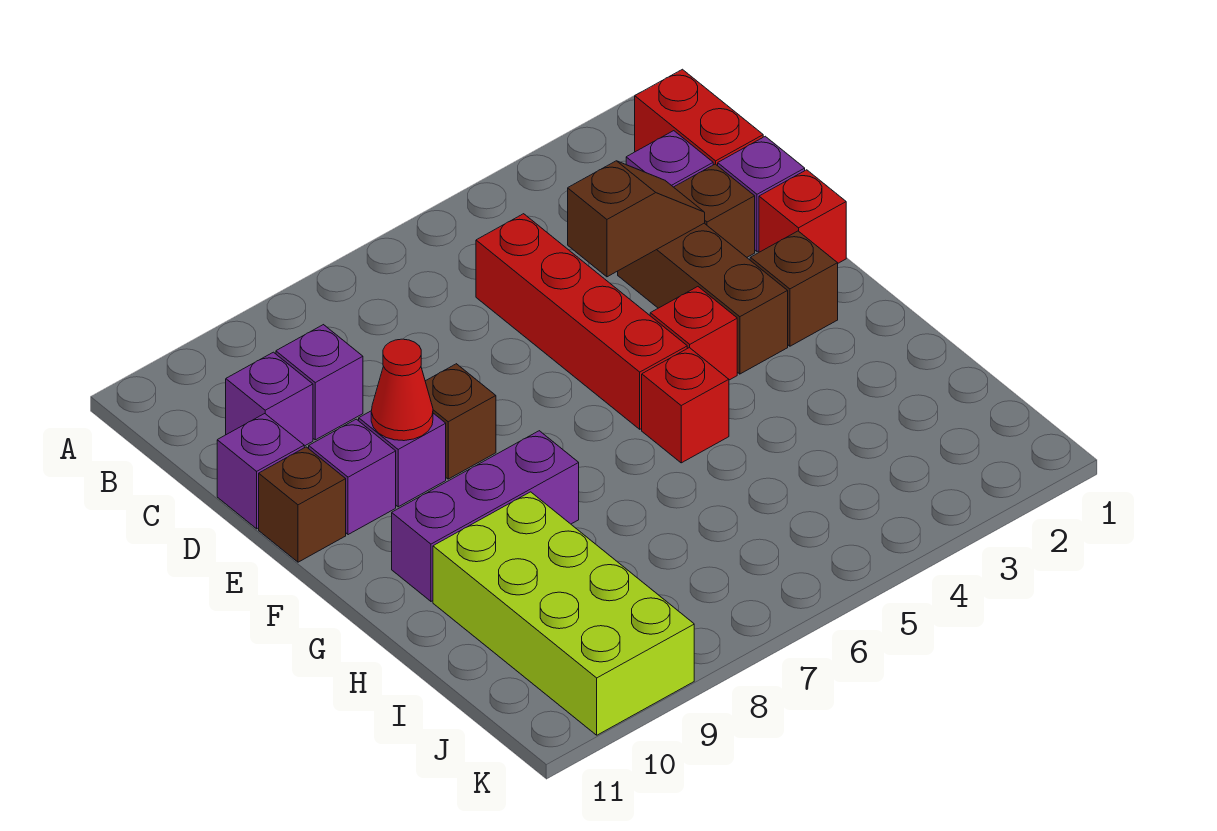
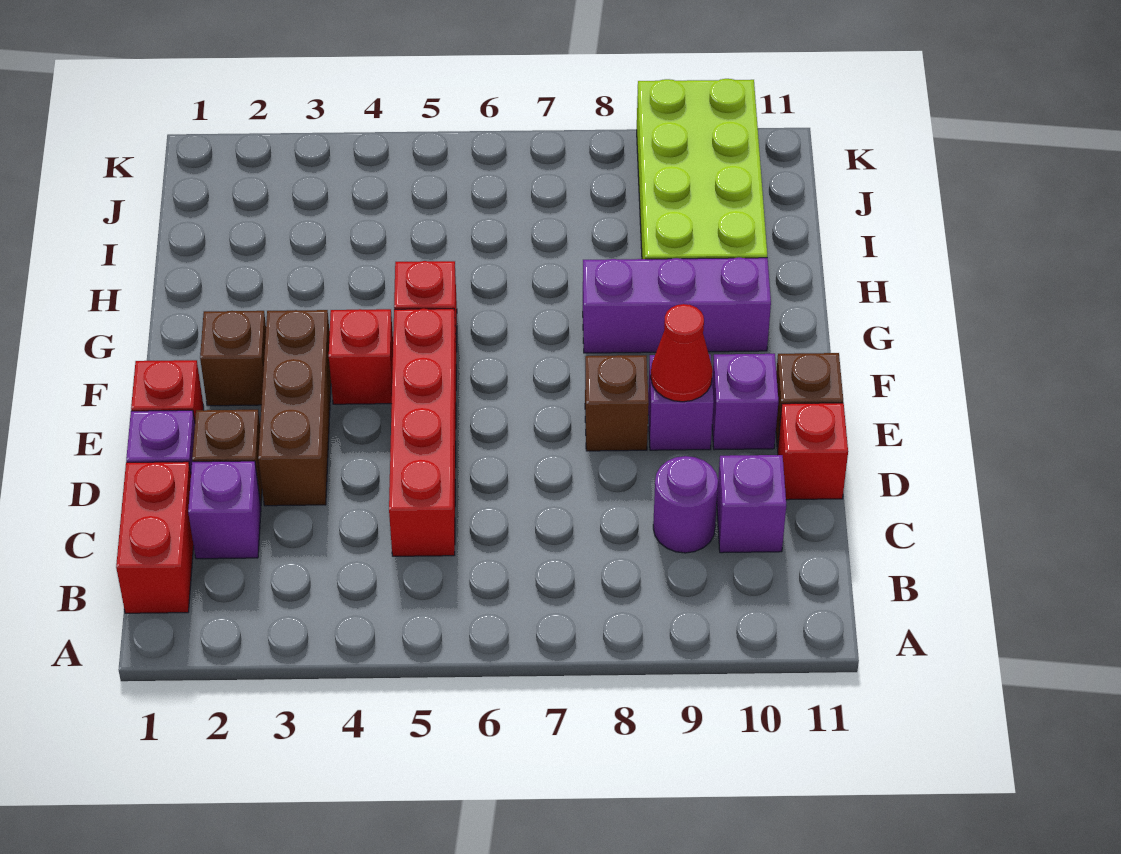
purple 1x1 brick [276,325,363,440] -> purple 1x1 round brick [653,456,718,553]
brown 1x2 slope [568,161,705,277] -> none
purple 1x1 brick [217,414,304,529] -> red 1x1 brick [778,403,848,500]

